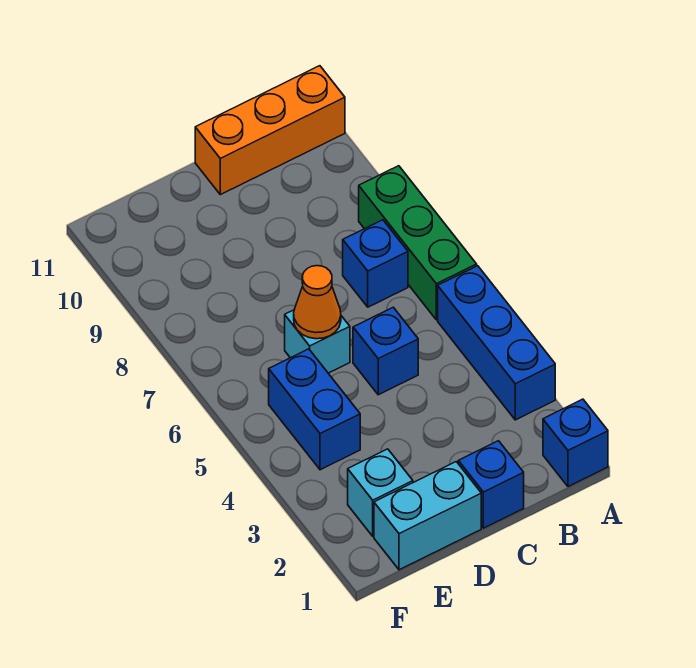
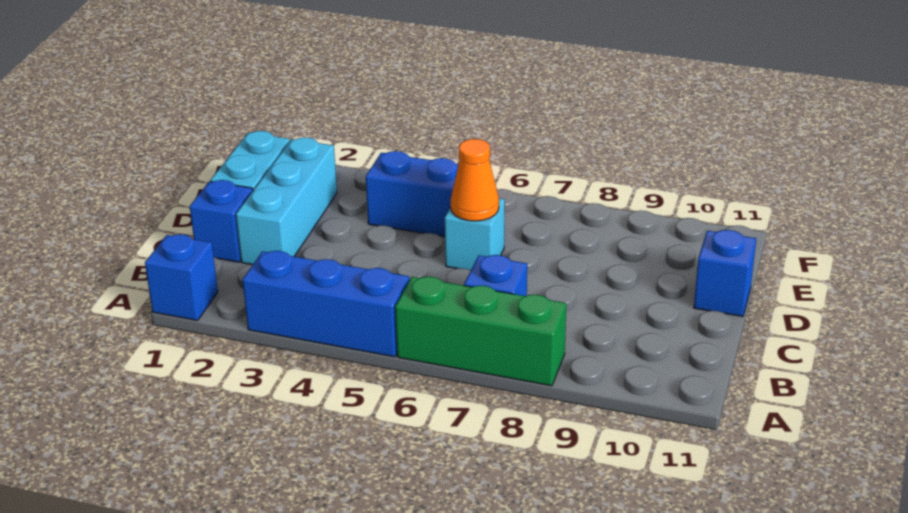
orange 1x3 brick [195,66,345,195] -> none
blue 1x1 brick [353,307,418,395] -> blue 1x1 brick moved to [694,230,756,317]
cyan 1x1 brick [348,449,413,536] -> cyan 1x3 brick [236,137,337,264]

